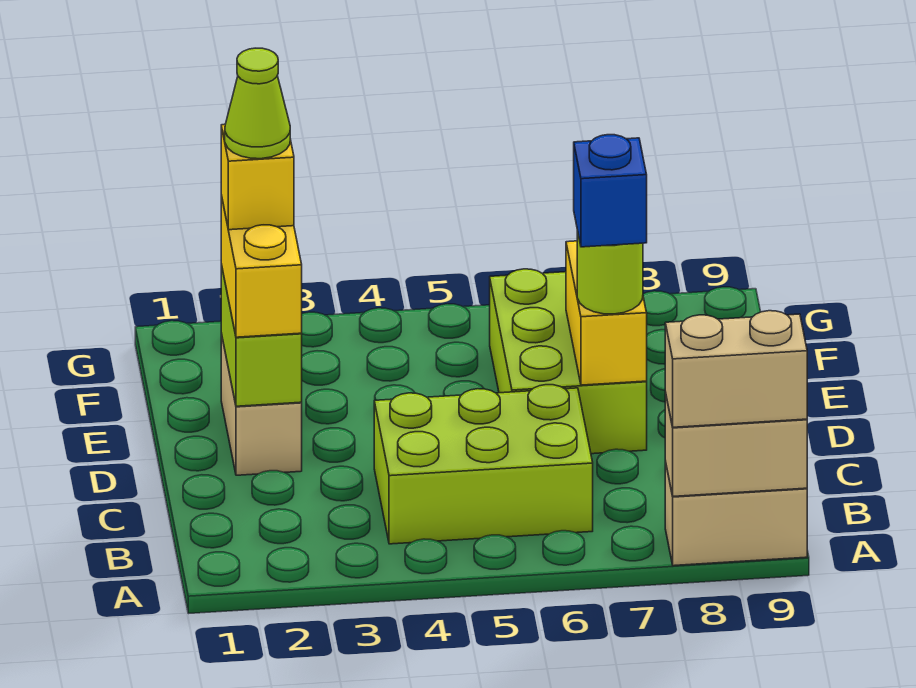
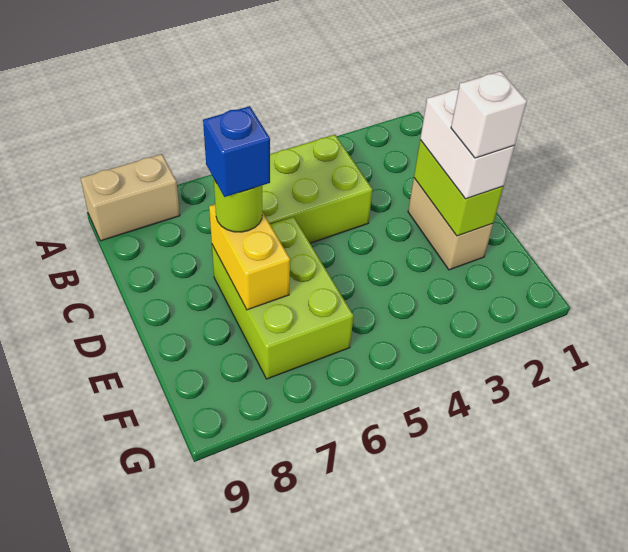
tan 1x2 brick [665,392,807,496] -> none
tan 1x2 brick [665,311,807,427] -> none
yellow 1x2 brick [221,196,302,337] -> white 1x2 brick [420,89,515,199]
yellow 1x1 brick [221,124,294,230] -> white 1x1 brick [451,71,527,158]
lime 1x1 cone [225,48,290,159] -> none

